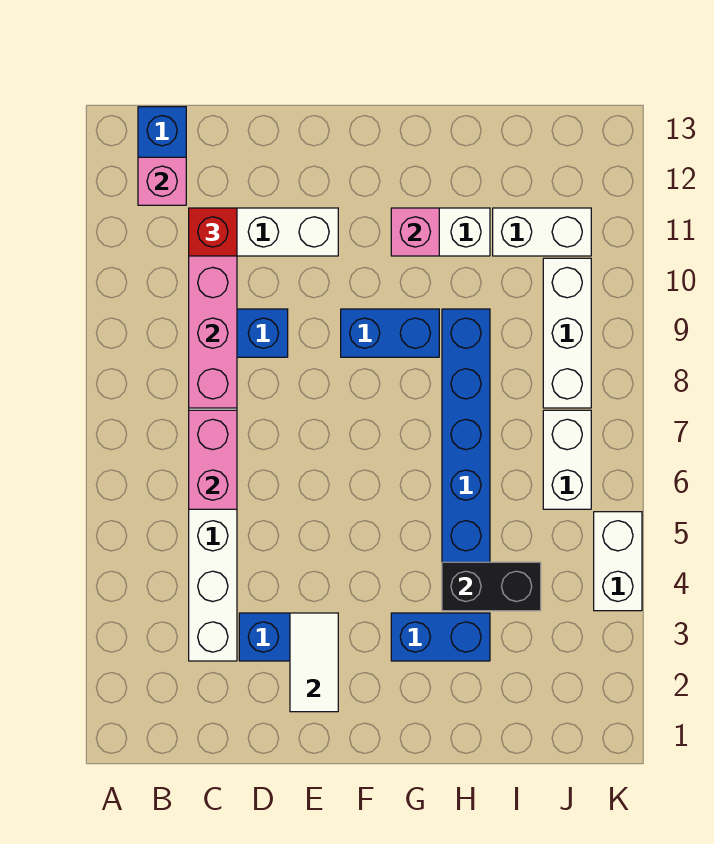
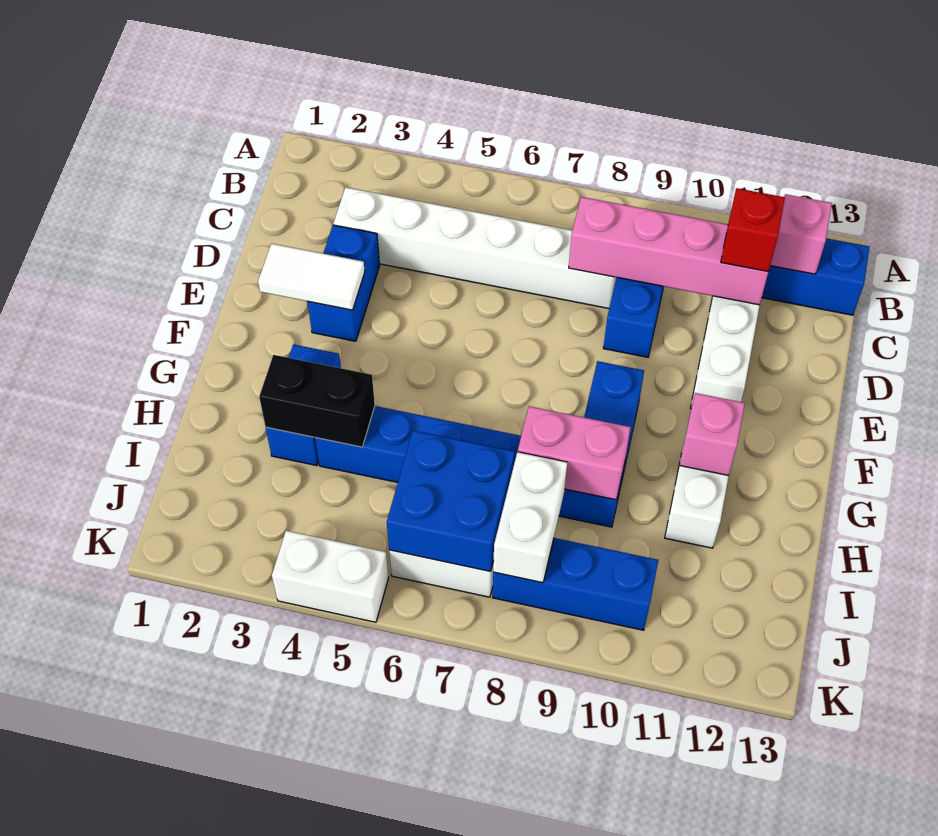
pink 1x2 brick [189,410,237,509] -> pink 1x2 brick moved to [518,406,631,500]
black 1x2 brick [442,562,541,611] -> black 1x2 brick turned to [259,355,375,447]
none -> blue 2x2 brick [387,431,515,571]
white 1x2 brick [493,208,591,256] -> white 1x2 brick moved to [493,452,567,583]
white 1x3 brick [543,258,591,408] -> blue 1x3 brick [493,538,658,630]

